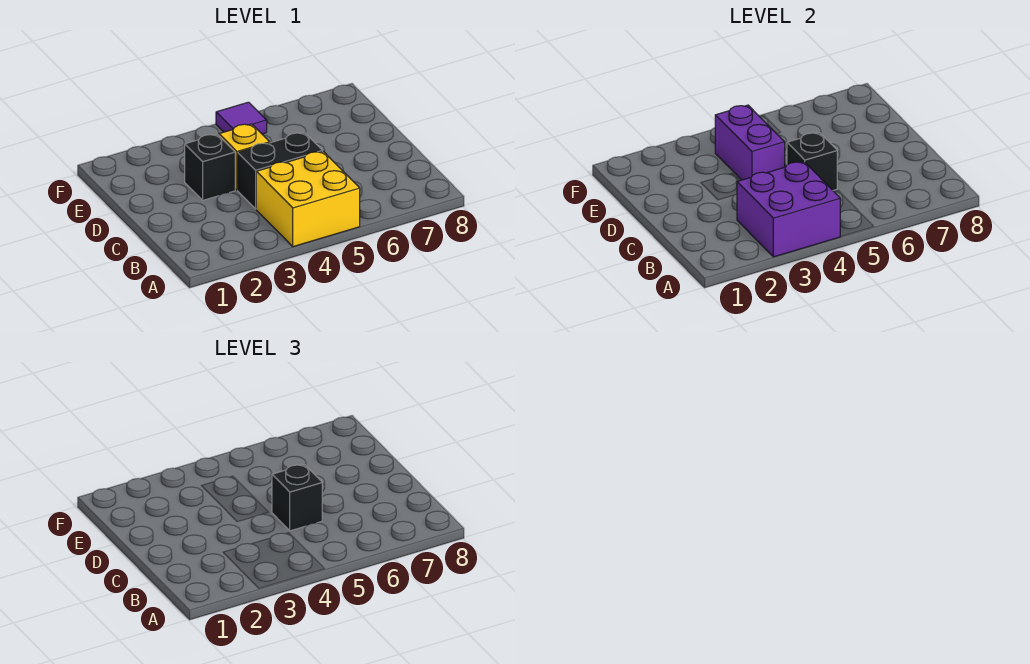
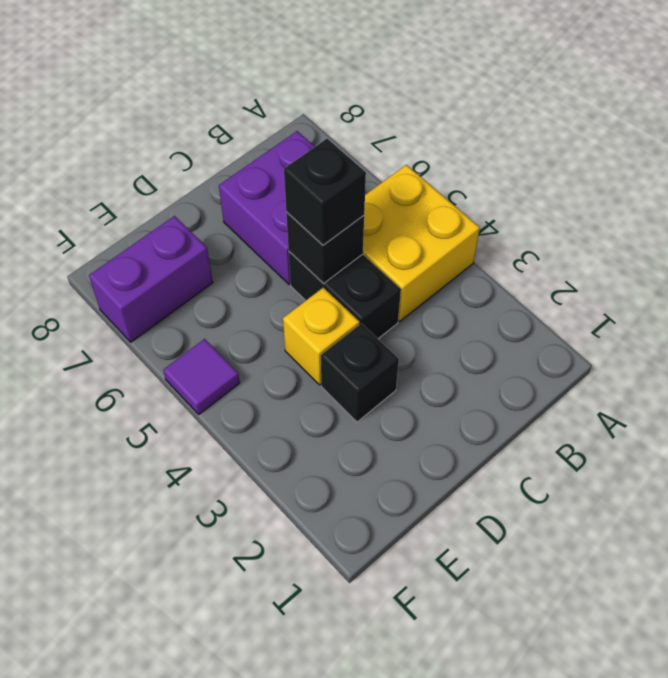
purple 2x2 brick [737,162,841,257] -> purple 2x2 brick moved to [219,131,366,284]
purple 1x2 brick [715,105,785,180] -> purple 1x2 brick moved to [89,216,213,342]

